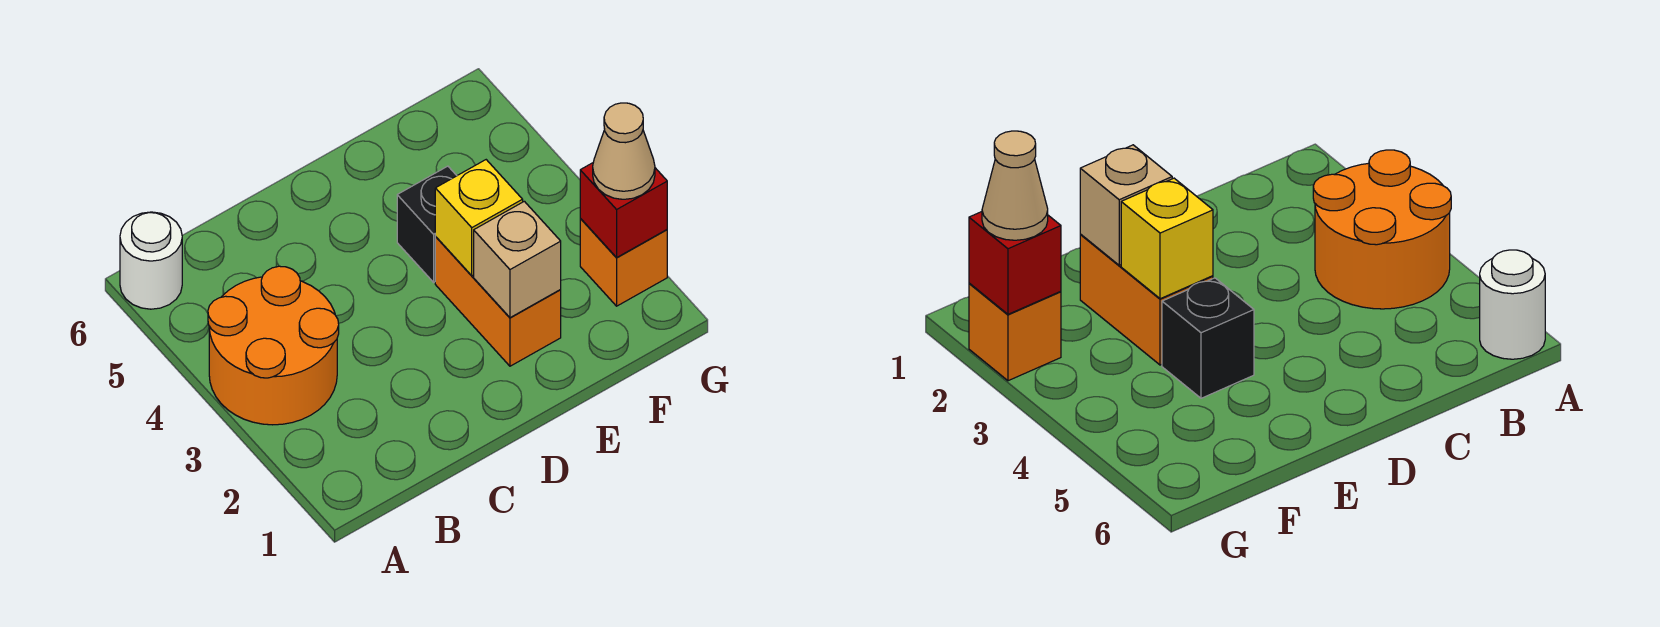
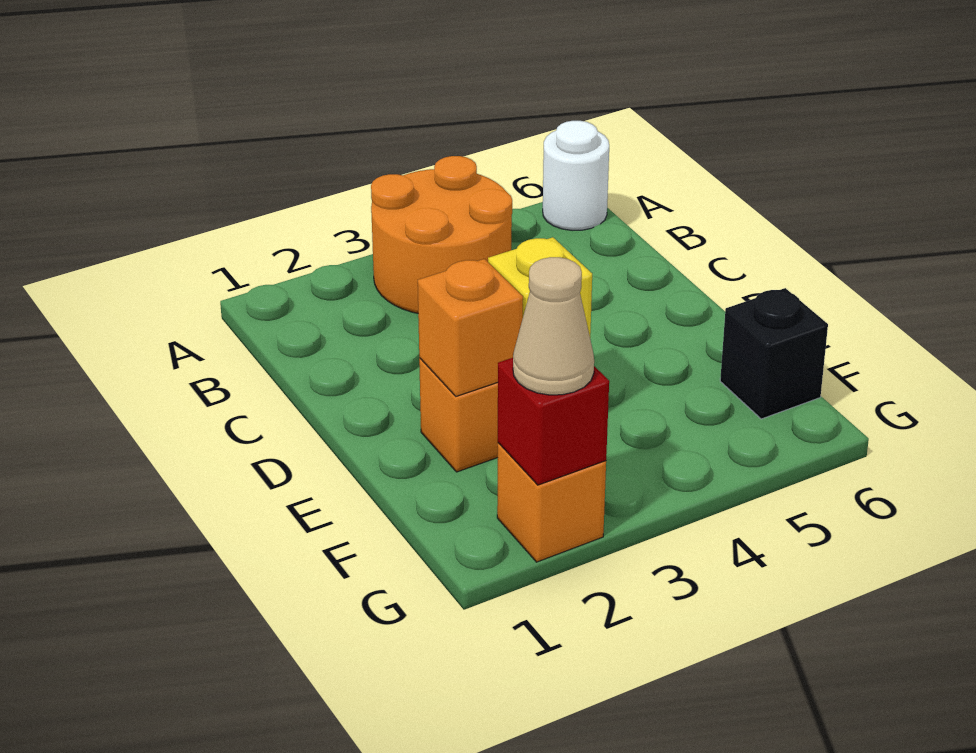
tan 1x1 brick [474,201,561,318] -> orange 1x1 brick [418,259,523,396]
black 1x1 brick [397,166,457,282] -> black 1x1 brick moved to [720,288,828,419]

